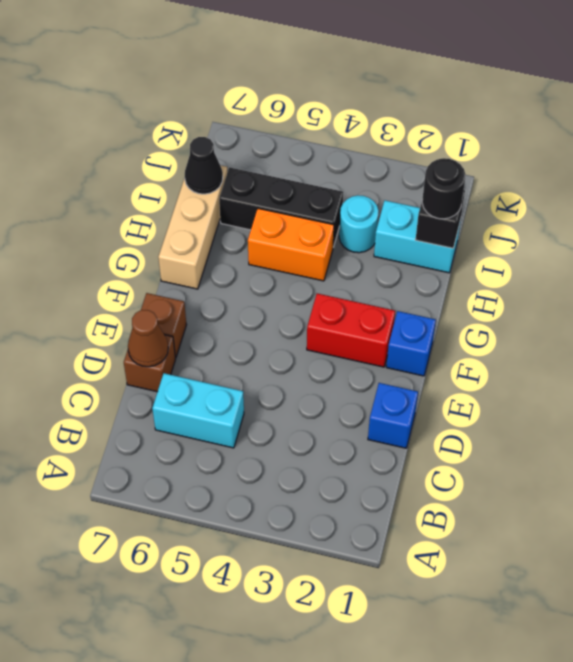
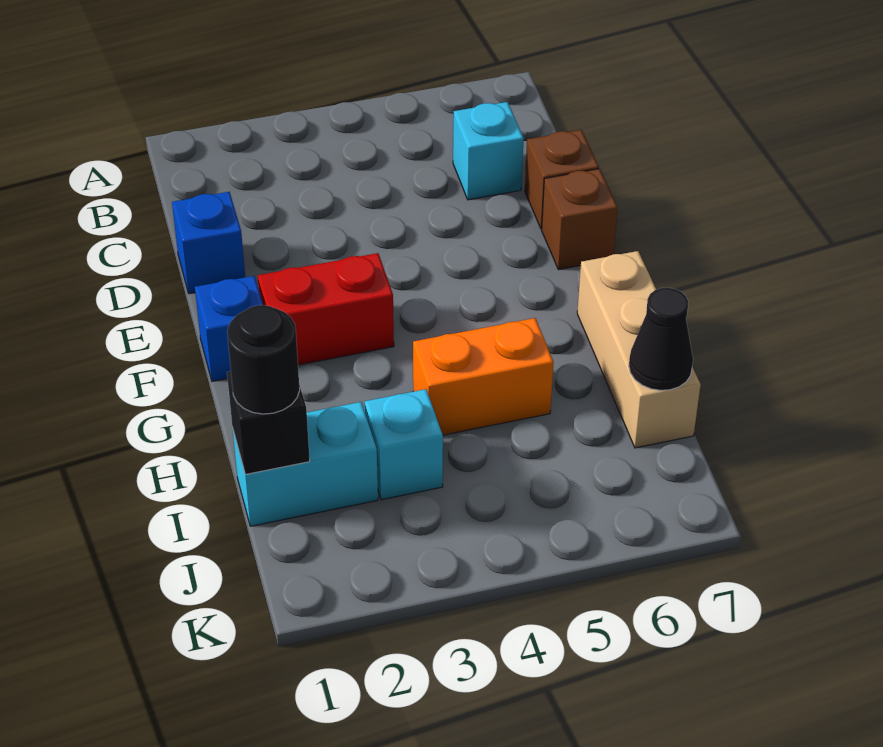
cyan 1x2 brick [152,373,244,448] -> cyan 1x1 brick [453,102,524,200]
brown 1x1 cone [128,310,168,367] -> none
cyan 1x1 round brick [339,195,379,253] -> cyan 1x1 brick [365,389,443,500]
black 1x3 brick [219,167,343,247] -> none

